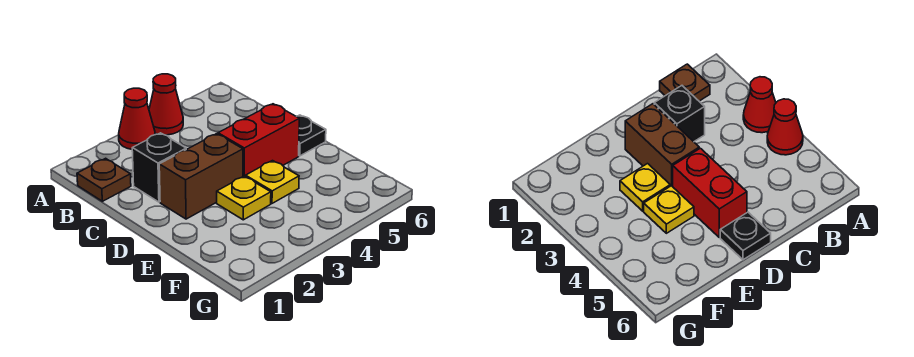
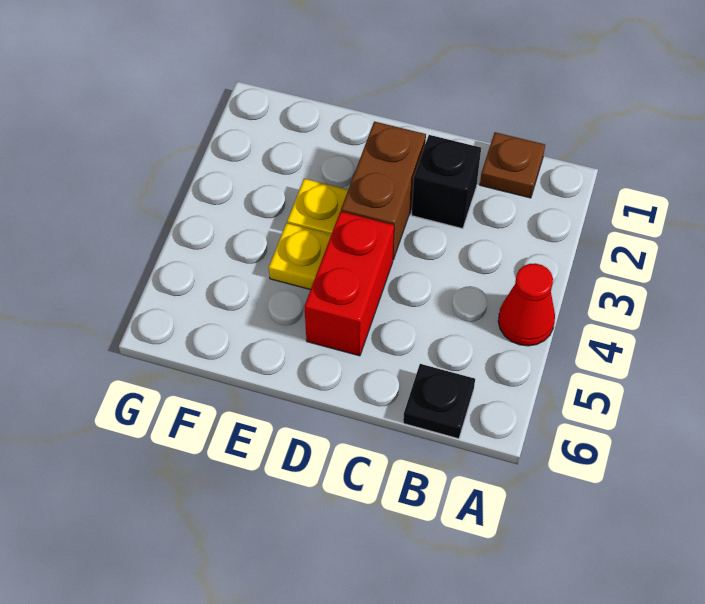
red 1x1 cone [119,88,155,149] -> none
black 1x1 plate [296,115,326,156] -> black 1x1 plate moved to [403,364,475,439]

